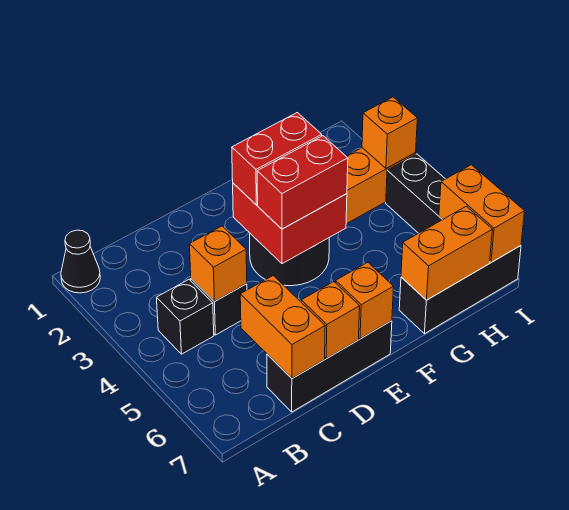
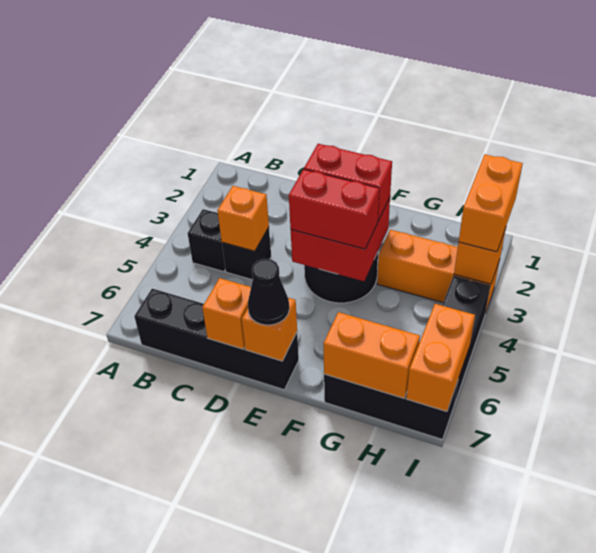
black 1x1 cone [61,230,100,293] -> black 1x1 cone moved to [248,259,289,325]
orange 1x2 brick [240,276,325,379] -> orange 1x2 brick moved to [459,155,523,252]
black 1x3 brick [267,321,392,412] -> black 1x4 brick [134,289,299,390]

